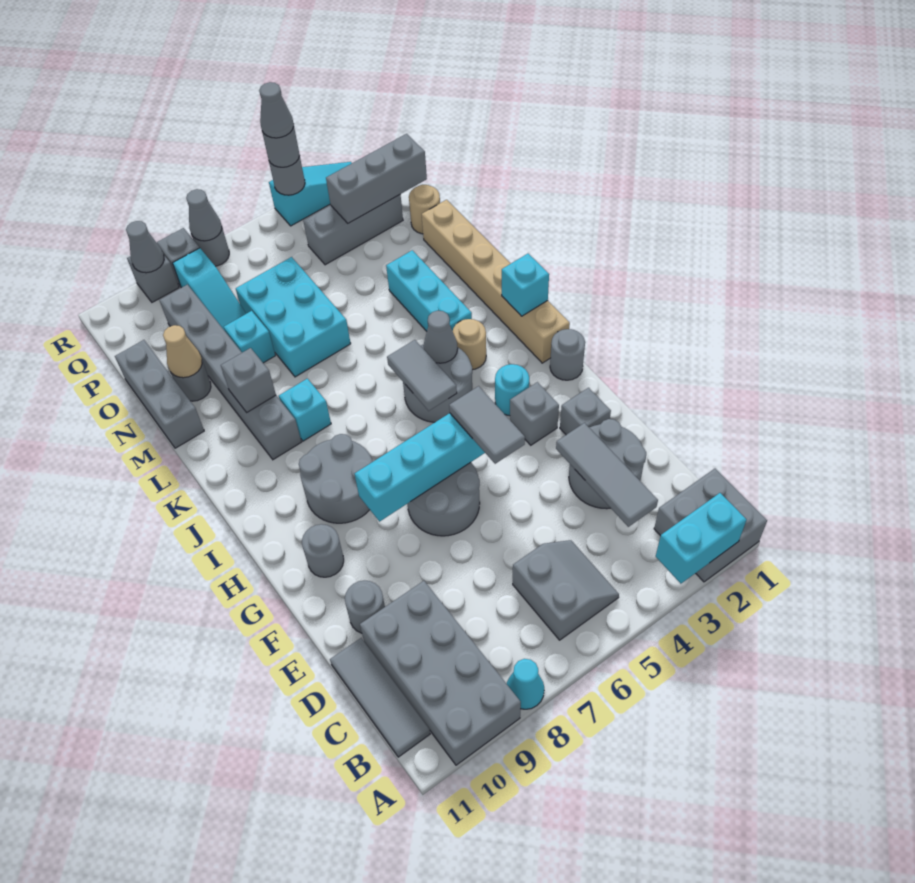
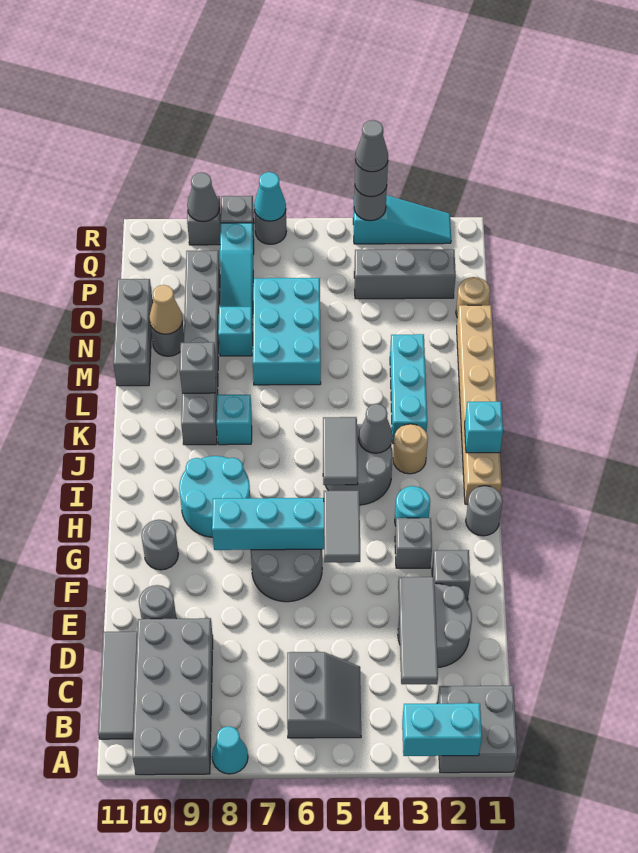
grey 2x2 round brick [299,434,373,523] -> cyan 2x2 round brick [179,456,250,537]
grey 1x3 brick [326,134,427,223] -> none
grey 1x1 cone [186,189,222,241] -> cyan 1x1 cone [254,172,286,221]

